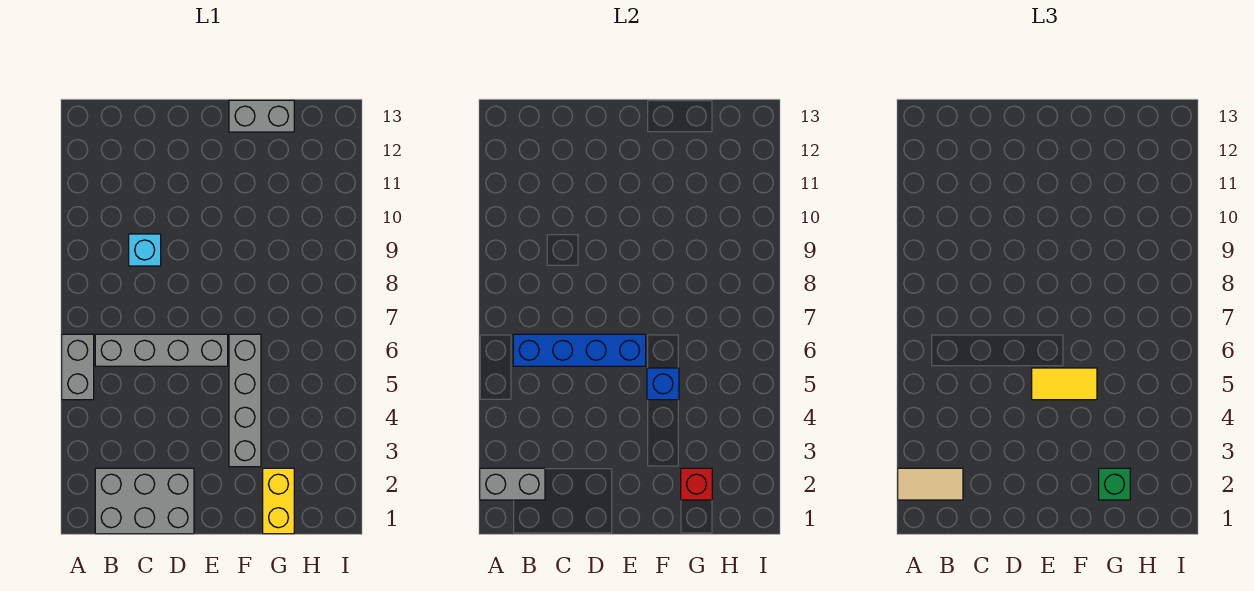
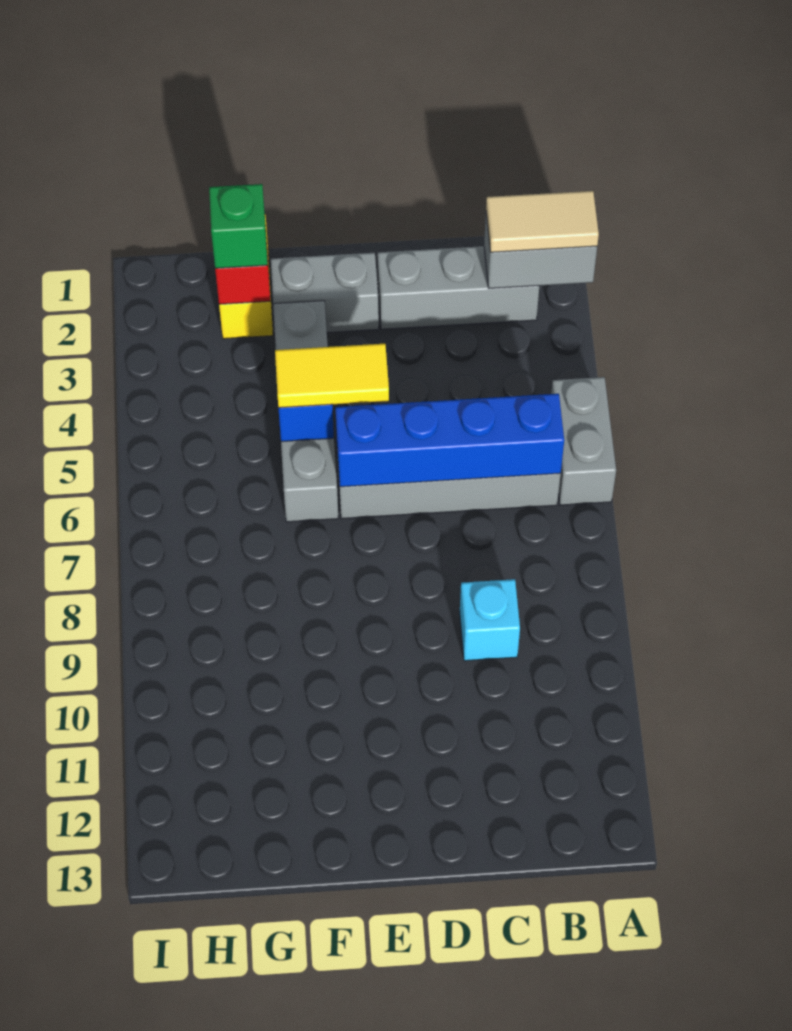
grey 2x3 brick [95,468,194,534] -> grey 1x3 brick [378,246,539,329]
grey 1x2 brick [229,100,294,132] -> grey 1x2 brick moved to [271,253,379,333]

